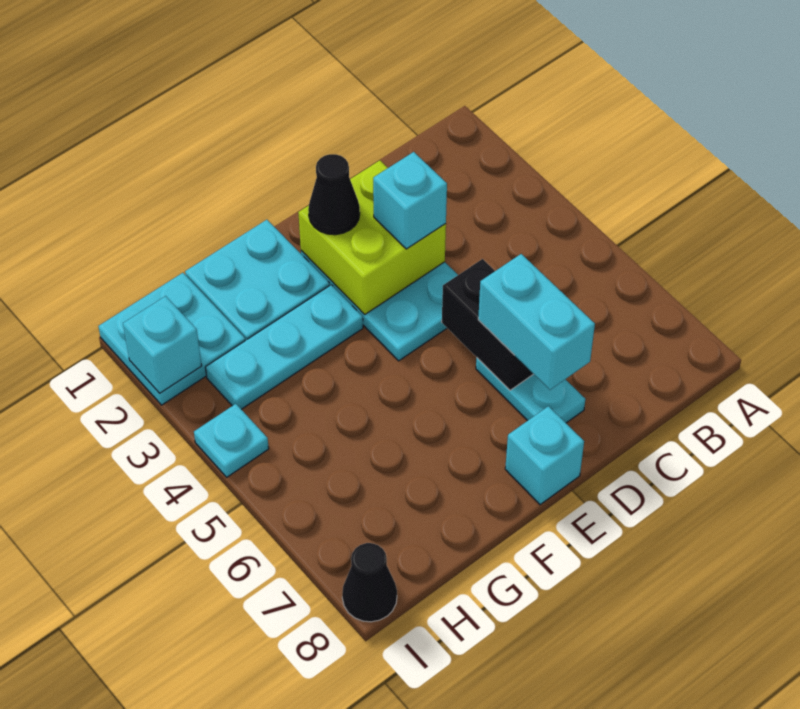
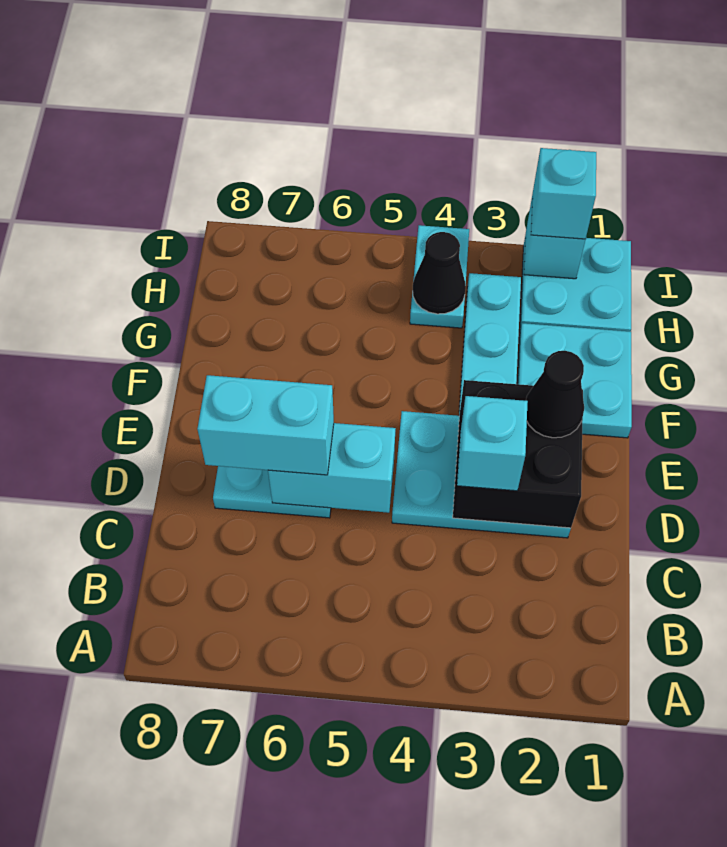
lime 2x2 brick [298,160,446,315] -> black 2x2 brick [453,380,583,528]
black 1x2 brick [442,259,533,390] -> cyan 1x2 brick [268,423,395,513]
cyan 1x1 brick [505,406,584,505] -> cyan 1x1 brick moved to [531,148,596,239]
cyan 1x1 plate [194,404,269,477] -> cyan 1x2 plate [410,225,469,328]
black 1x1 cone [342,543,397,622] -> black 1x1 cone moved to [413,232,466,314]

